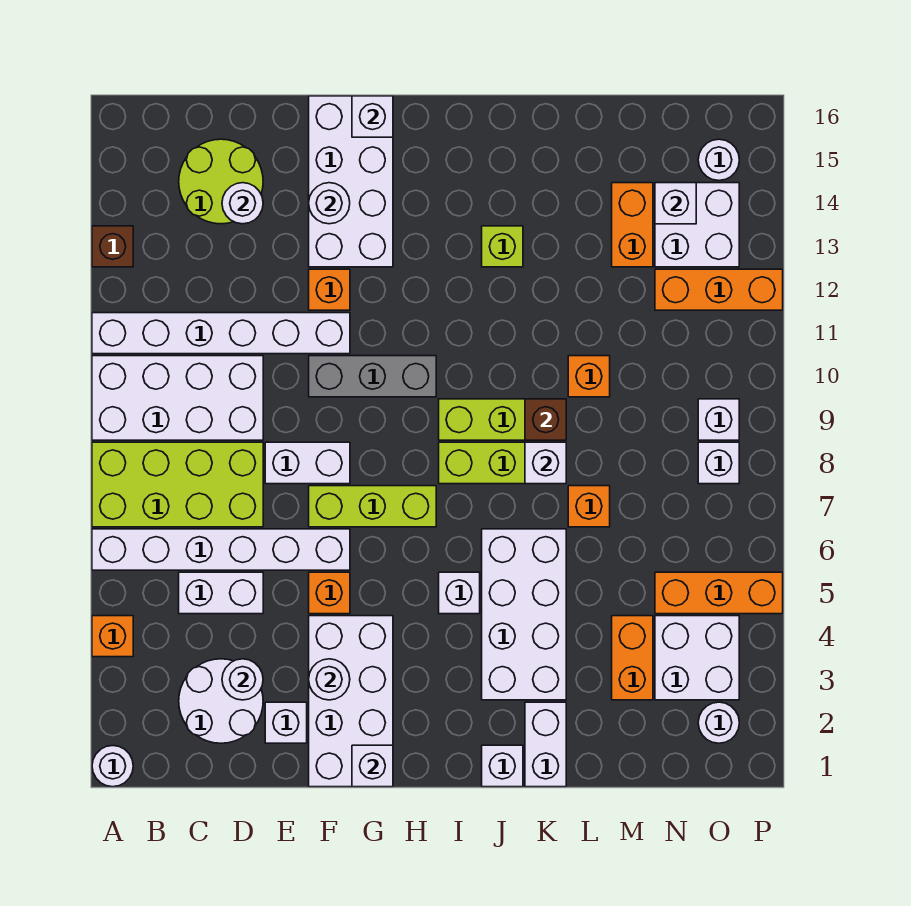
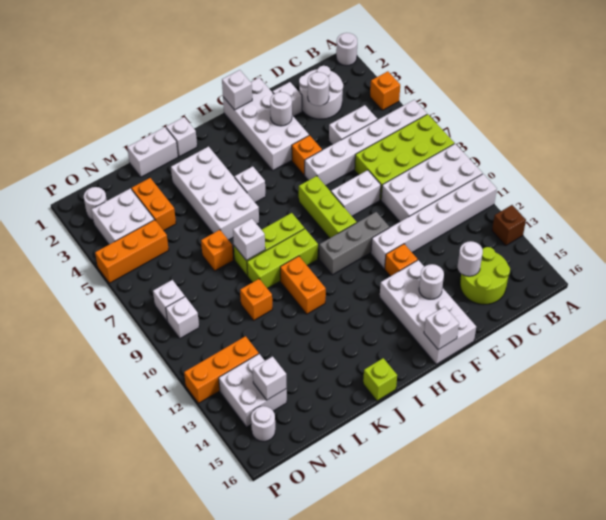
lime 1x3 brick [309,486,436,527] -> lime 1x3 brick turned to [299,176,357,238]
lime 1x1 brick [482,226,523,267] -> lime 1x1 brick moved to [363,358,397,401]
white 1x2 brick [525,702,566,787] -> white 1x2 brick turned to [127,127,178,177]
brown 1x1 brick [525,399,566,440] -> none
orange 1x2 brick [612,183,653,267] -> orange 1x2 brick moved to [280,256,326,314]

